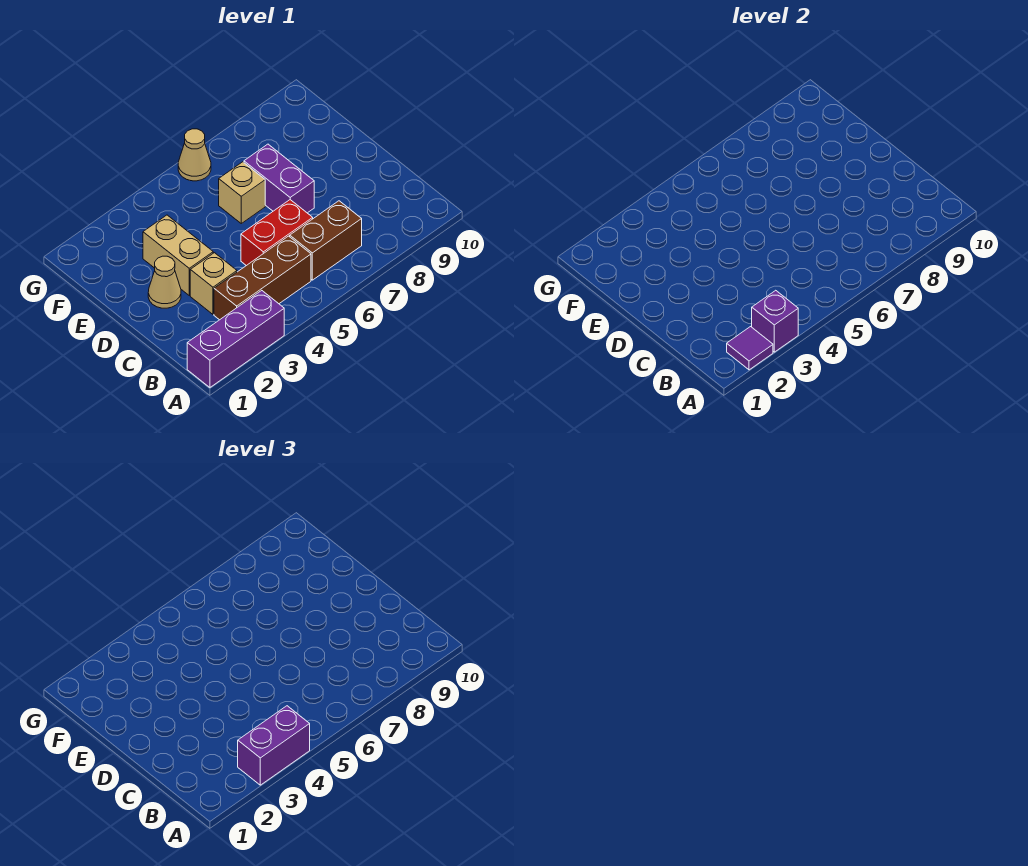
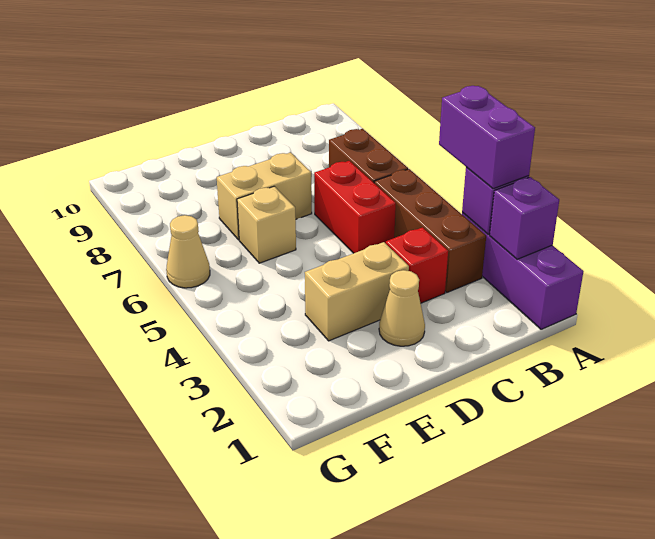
purple 1x1 tile [727,327,773,370] -> purple 1x1 brick [490,177,559,259]
tan 1x1 brick [190,253,237,314] -> red 1x1 brick [386,227,448,303]
purple 1x2 brick [244,144,314,213] -> tan 1x2 brick [217,153,312,240]

